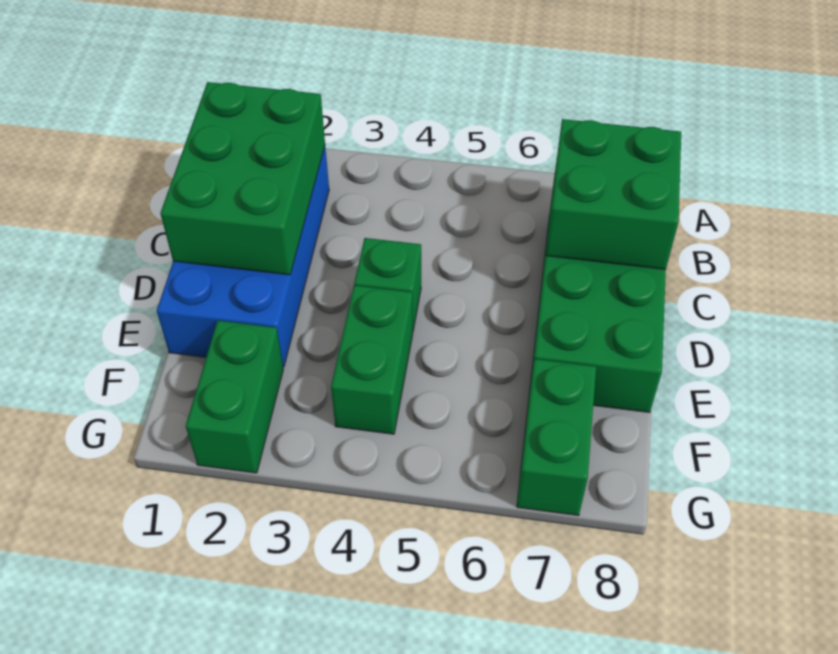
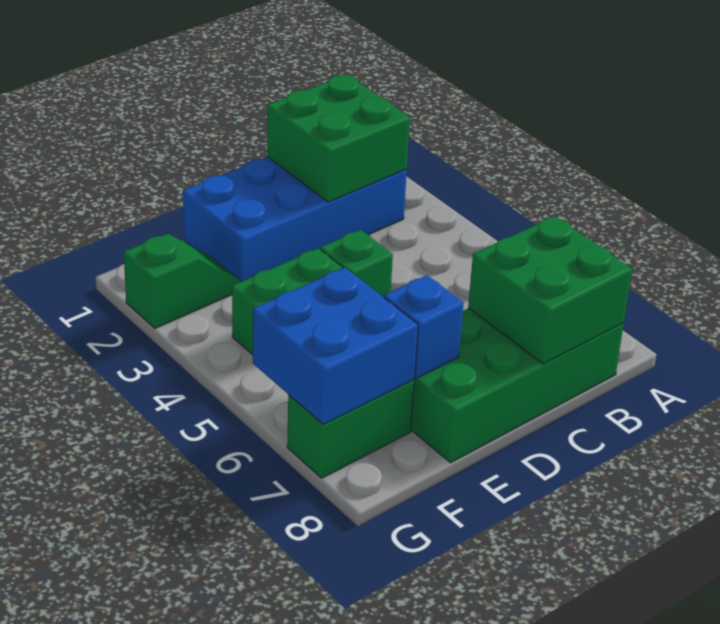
green 2x3 brick [160,82,325,275] -> green 2x2 brick [267,75,410,202]
none -> blue 1x1 brick [384,275,464,378]
green 1x2 brick [186,321,283,473] -> green 1x2 slope [124,234,241,328]
none -> blue 2x2 brick [253,268,418,424]

